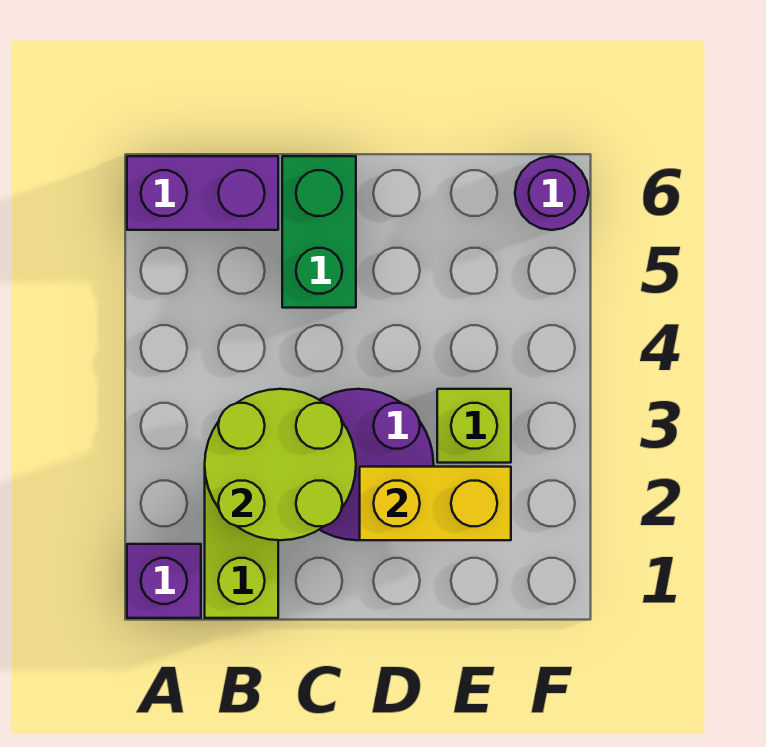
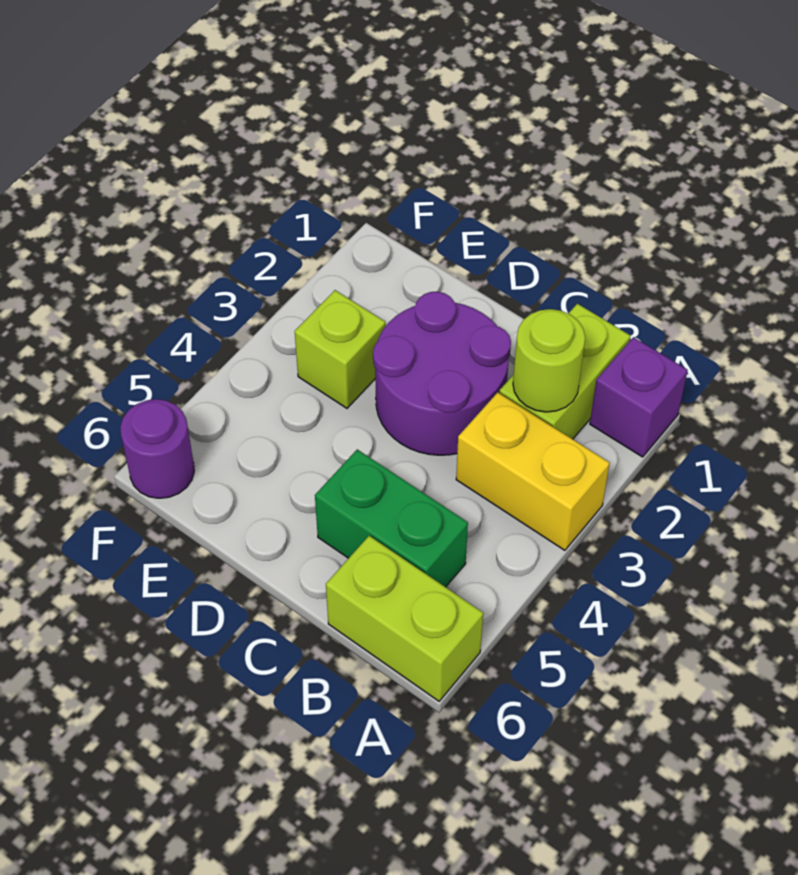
purple 1x2 brick [127,156,278,230] -> lime 1x2 brick [326,536,483,701]
lime 2x2 round brick [205,389,356,540] -> lime 1x1 round brick [513,309,585,412]
green 1x2 brick [282,156,356,308] -> green 1x2 brick turned to [315,449,468,587]
yellow 1x2 brick [360,467,511,540] -> yellow 1x2 brick moved to [456,392,610,550]

